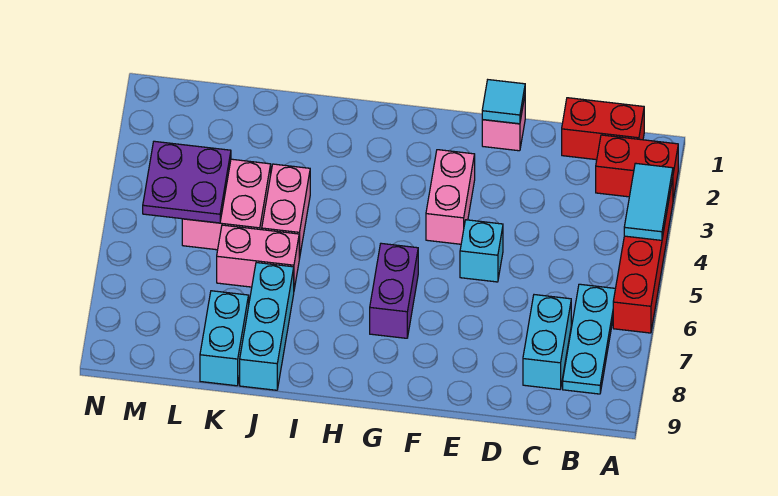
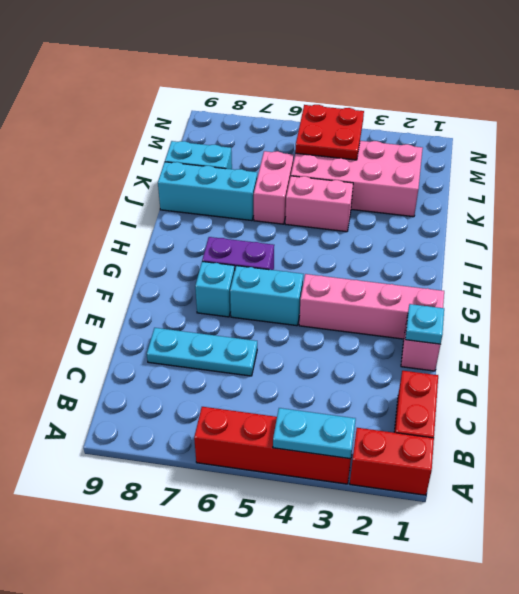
red 1x2 brick [596,135,678,200] -> red 1x2 brick turned to [350,428,434,495]
cyan 1x2 tile [624,163,673,240] -> cyan 1x2 plate [273,408,356,459]
cyan 1x3 plate [563,284,615,394] -> cyan 1x3 plate moved to [147,328,257,376]
cyan 1x2 brick [523,295,571,389] -> cyan 1x2 brick moved to [230,266,303,326]
cyan 1x1 tile [482,80,525,124] -> cyan 1x1 plate [405,304,444,344]
cyan 1x1 brick [460,220,503,282] -> cyan 1x1 brick moved to [195,261,235,317]
pink 1x2 brick [426,150,475,244] -> pink 1x4 brick [299,274,444,339]
pink 2x2 brick [182,159,271,250] -> pink 2x4 brick [291,141,423,217]
purple 2x2 plate [143,141,231,223] -> red 2x2 plate [295,105,364,160]

